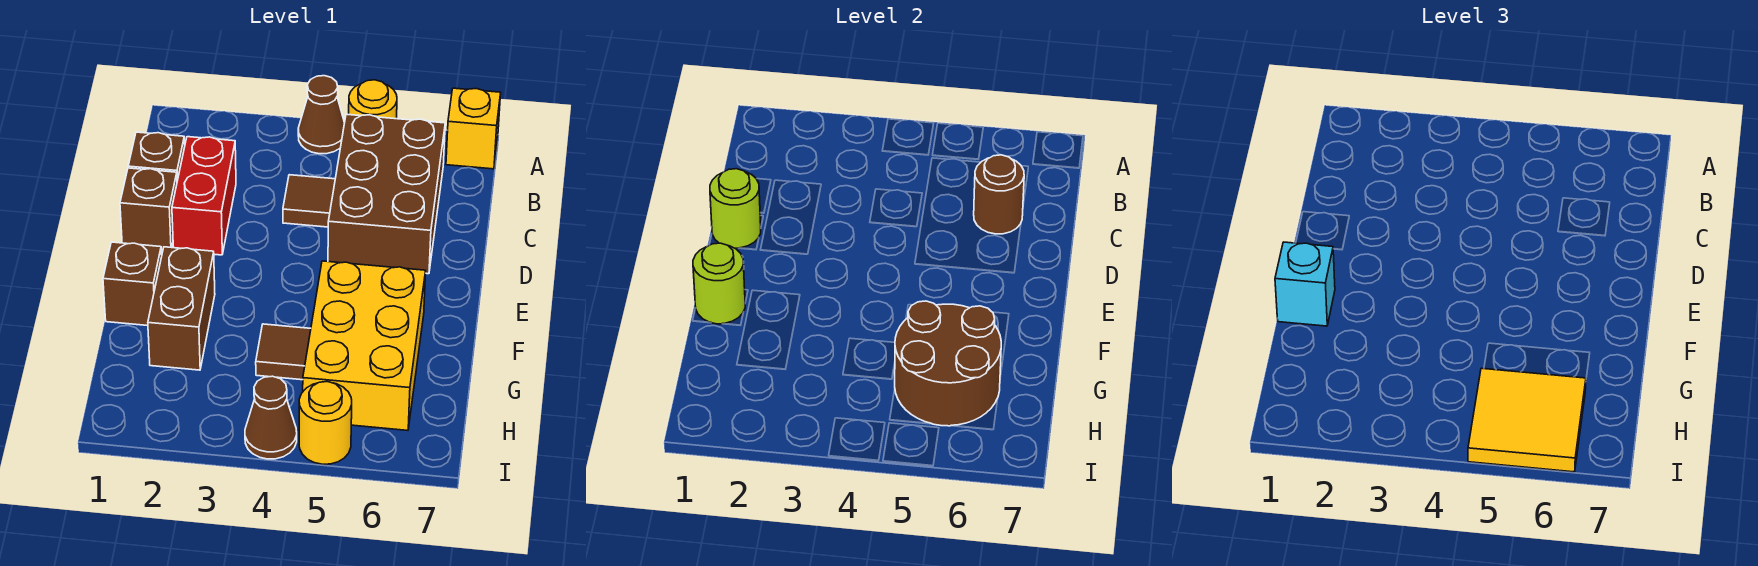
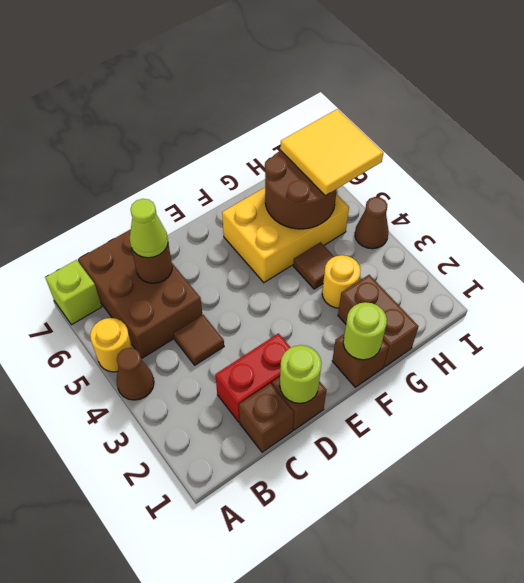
yellow 1x1 brick [446,88,501,169] -> lime 1x1 brick [45,260,102,325]
brown 2x3 brick [328,114,445,274] -> brown 2x3 brick turned to [78,229,202,358]
none -> lime 1x1 cone [130,199,168,258]
cyan 1x1 brick [1275,242,1335,326] -> none
brown 1x2 brick [148,247,215,370] -> brown 1x2 brick turned to [338,275,418,367]
yellow 1x1 round brick [299,382,352,464] -> yellow 1x1 round brick moved to [322,255,361,308]

